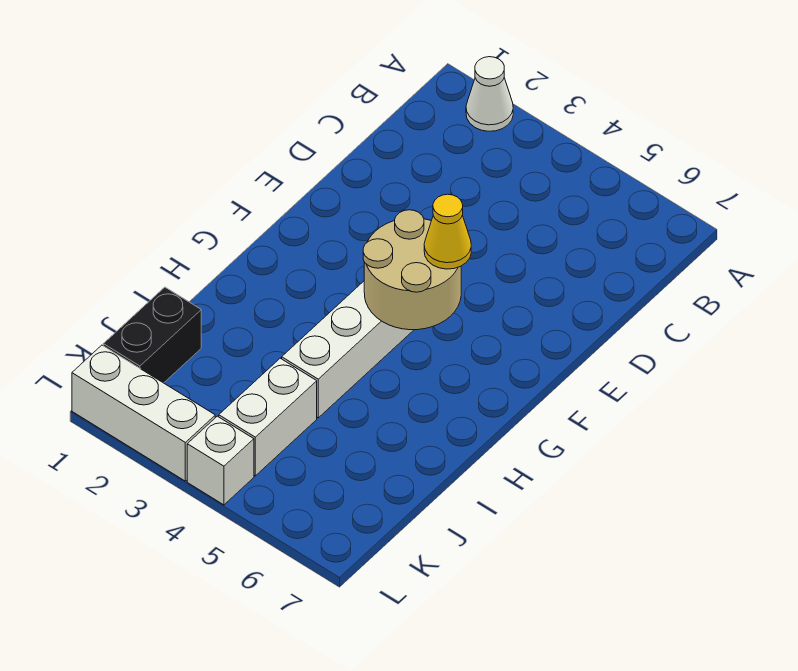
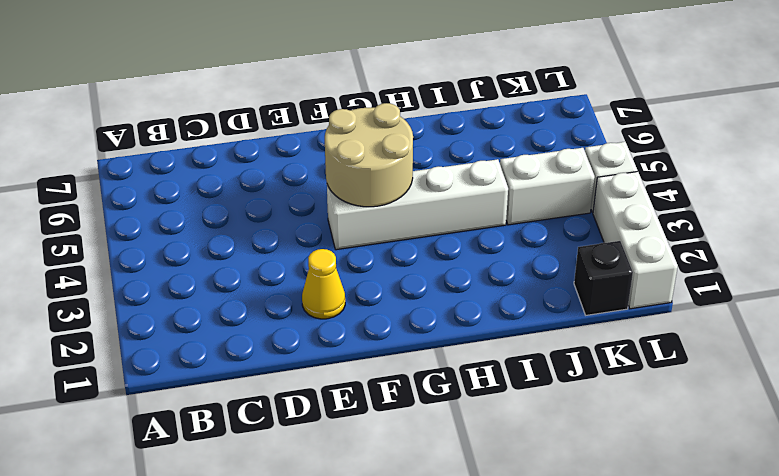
white 1x1 cone [466,57,513,131] -> none
yellow 1x1 cone [424,194,471,269] -> yellow 1x1 cone moved to [302,249,345,319]
black 1x2 brick [103,287,201,383] -> black 1x1 brick [574,241,633,315]

